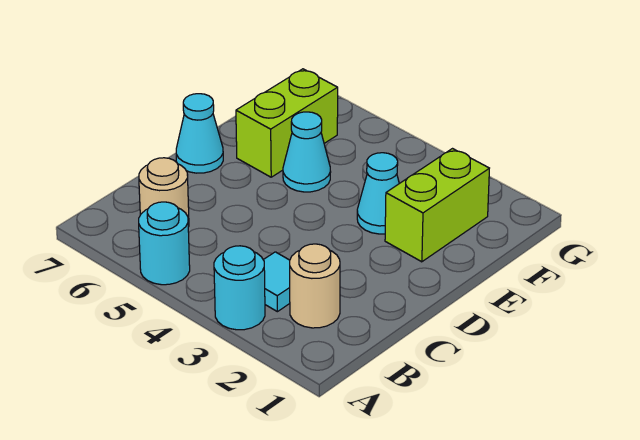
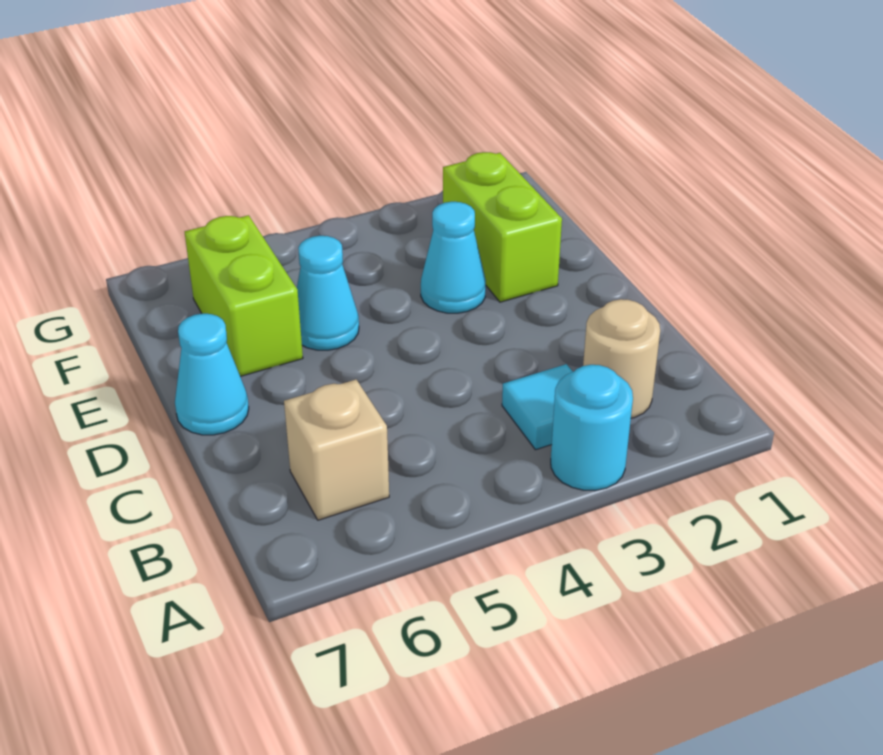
cyan 1x1 round brick [139,202,190,285] -> none
tan 1x1 round brick [139,158,189,227] -> tan 1x1 brick [284,380,389,520]

